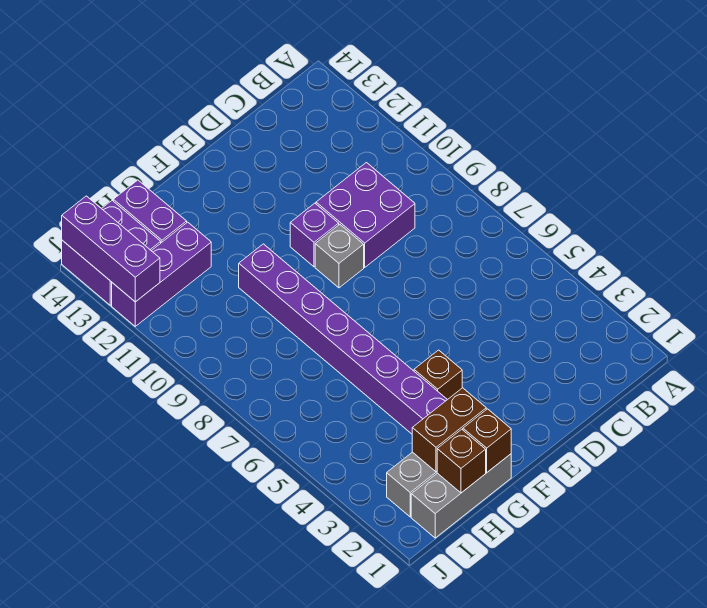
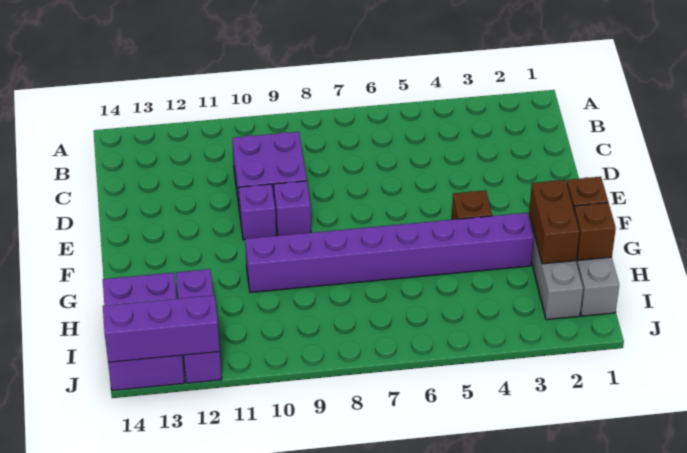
grey 1x1 brick [315,224,364,288] -> purple 1x1 brick [274,181,311,236]

